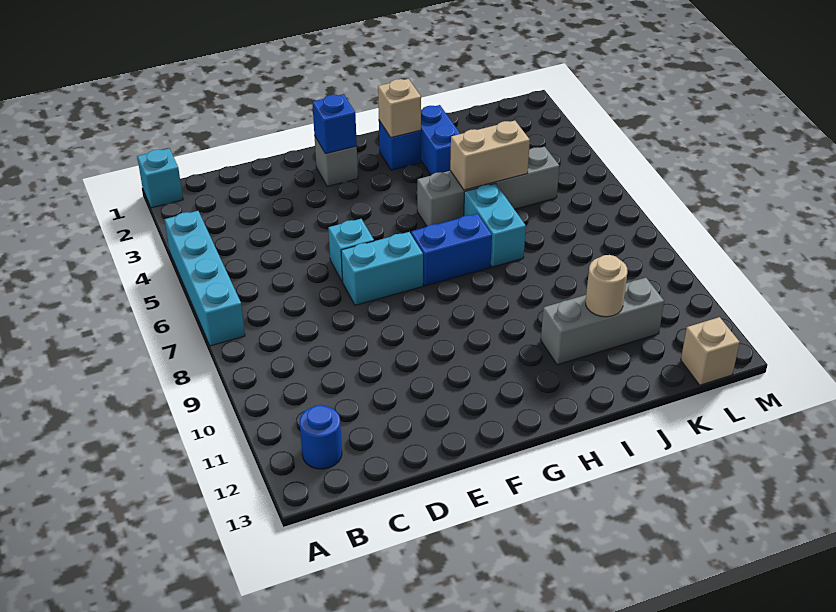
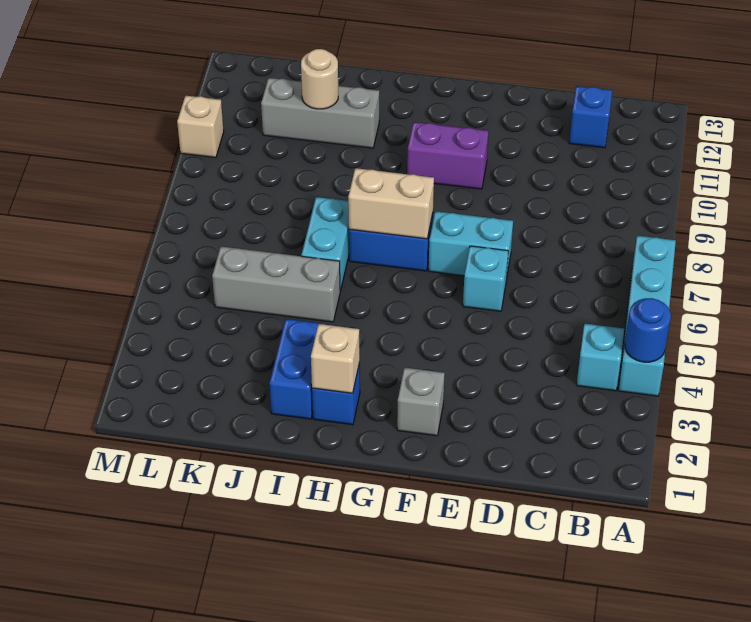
cyan 1x1 brick [137,149,183,208] -> cyan 1x1 brick moved to [577,324,624,391]
blue 1x1 round brick [300,405,342,469] -> blue 1x1 round brick moved to [625,298,671,362]
blue 1x1 brick [312,94,357,154] -> blue 1x1 brick moved to [569,86,612,148]
none -> purple 1x2 brick [407,122,489,189]
grey 1x4 brick [417,147,559,226] -> grey 1x3 brick [212,247,340,322]
tan 1x2 brick [450,121,530,190] -> tan 1x2 brick moved to [348,168,434,239]
tan 1x1 brick [681,317,740,385] -> tan 1x1 brick moved to [177,96,224,158]

